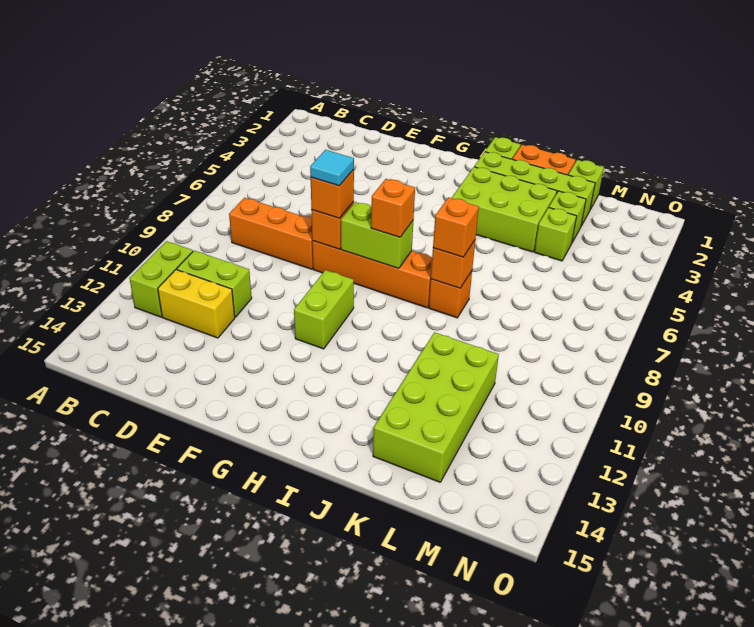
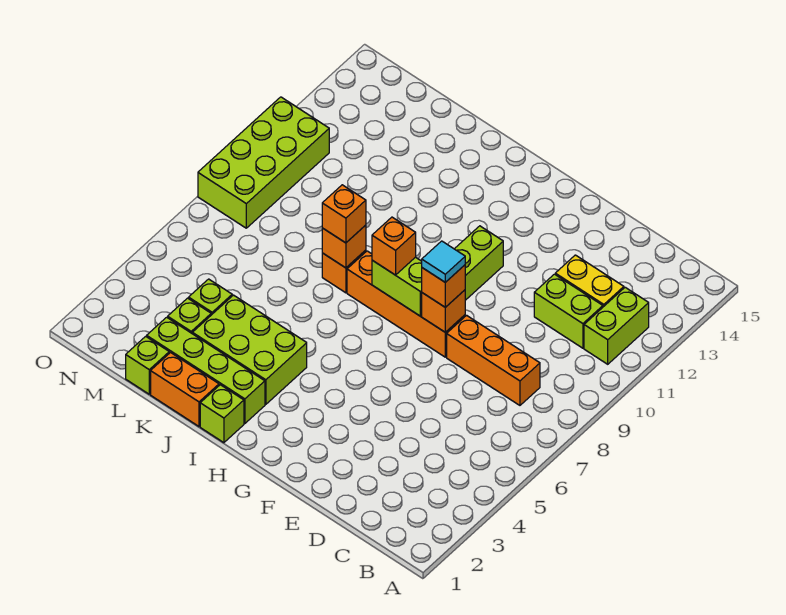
lime 2x4 brick [373,332,499,482] -> lime 2x4 brick moved to [198,97,329,228]

